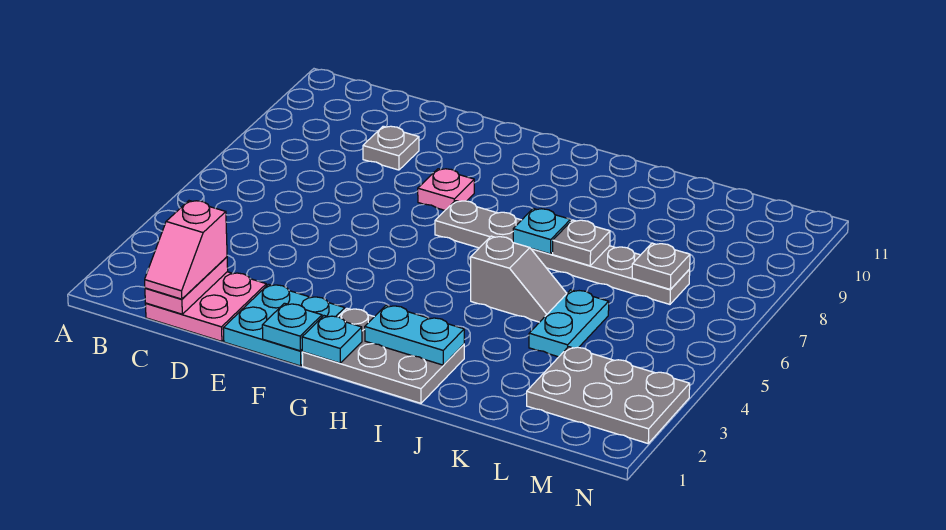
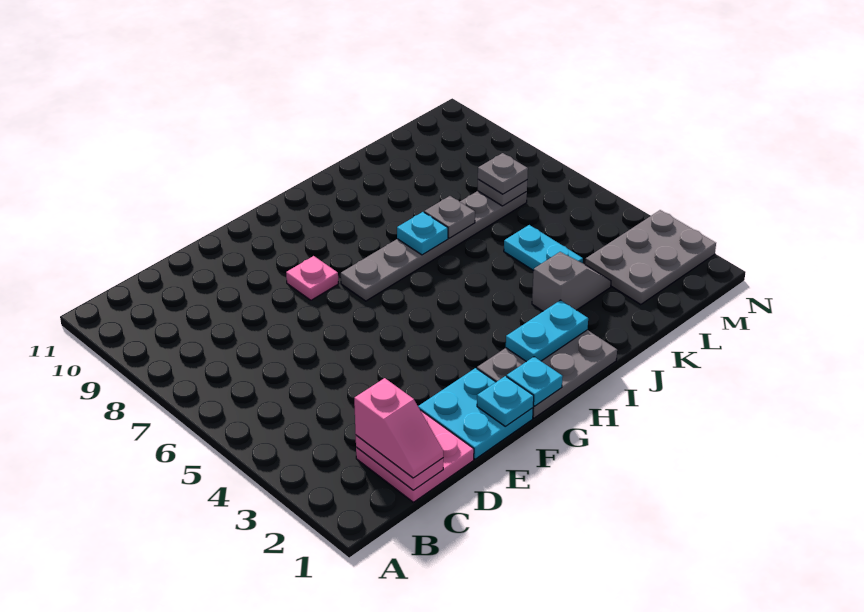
grey 1x1 plate [363,126,419,170] -> grey 1x1 plate moved to [478,153,528,194]
grey 1x2 slope [471,236,567,322] -> grey 1x2 slope moved to [532,252,611,311]

